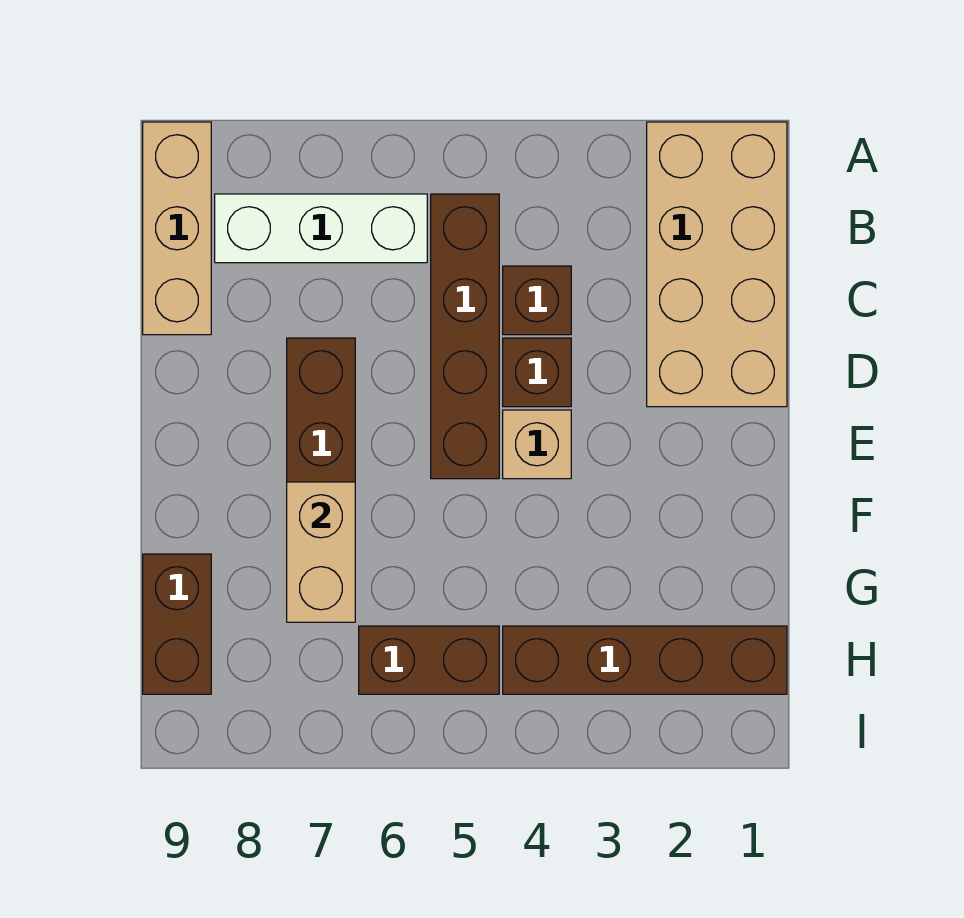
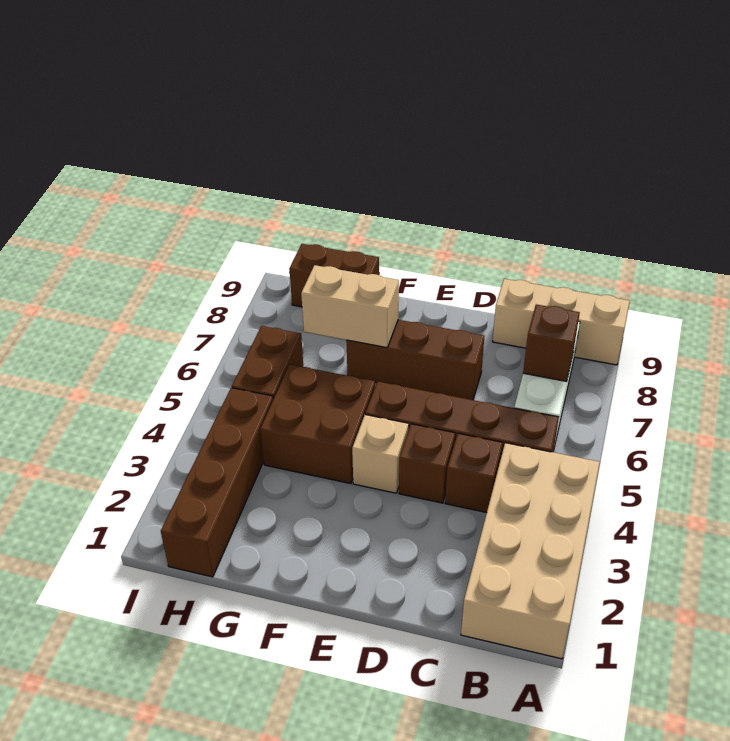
tan 2x4 brick [647,122,787,407] -> tan 2x4 brick turned to [461,443,600,659]
none -> brown 1x1 brick [523,304,580,382]
none -> brown 2x2 brick [260,365,375,484]

